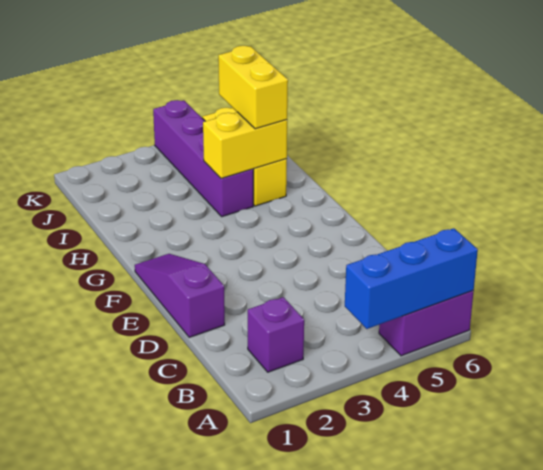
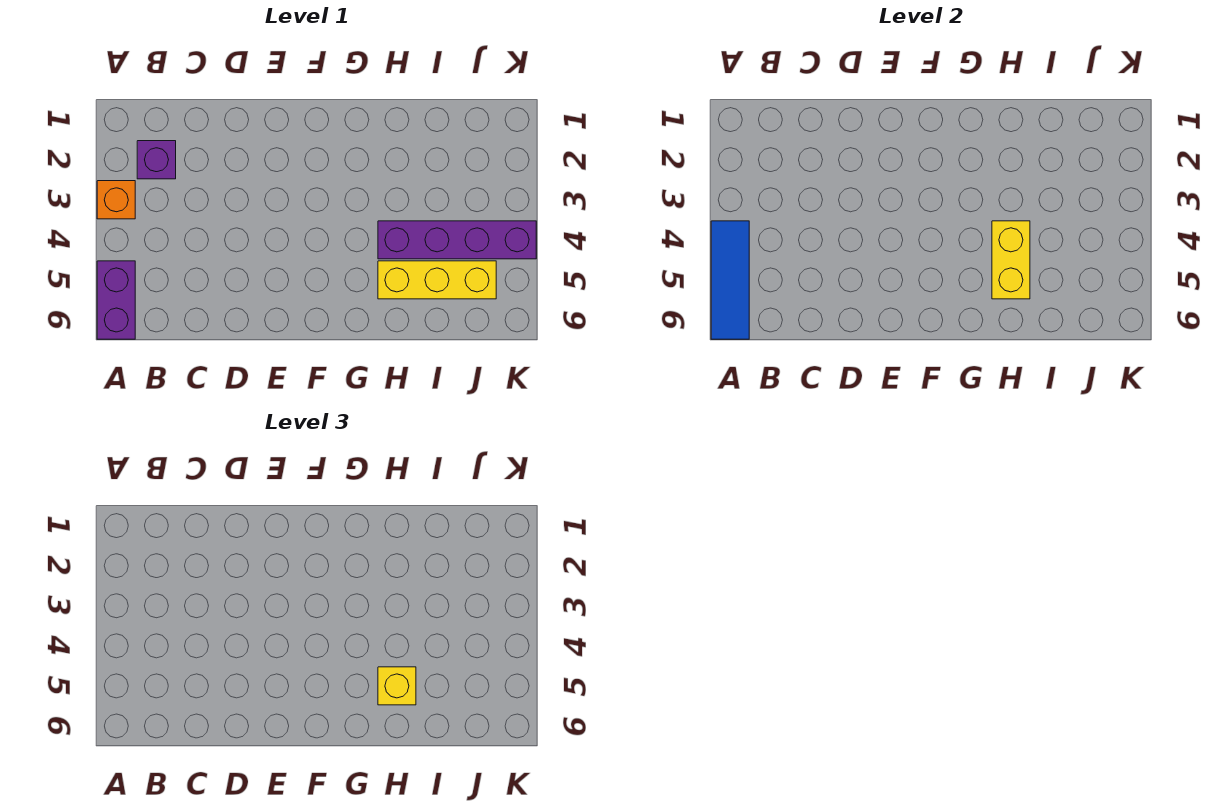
none -> orange 1x1 brick [97,181,135,219]
blue 1x3 brick [345,228,478,329] -> blue 1x3 tile [711,221,749,339]
purple 1x3 slope [135,254,225,337] -> none
yellow 1x2 brick [218,46,288,129] -> yellow 1x1 brick [378,667,416,705]

